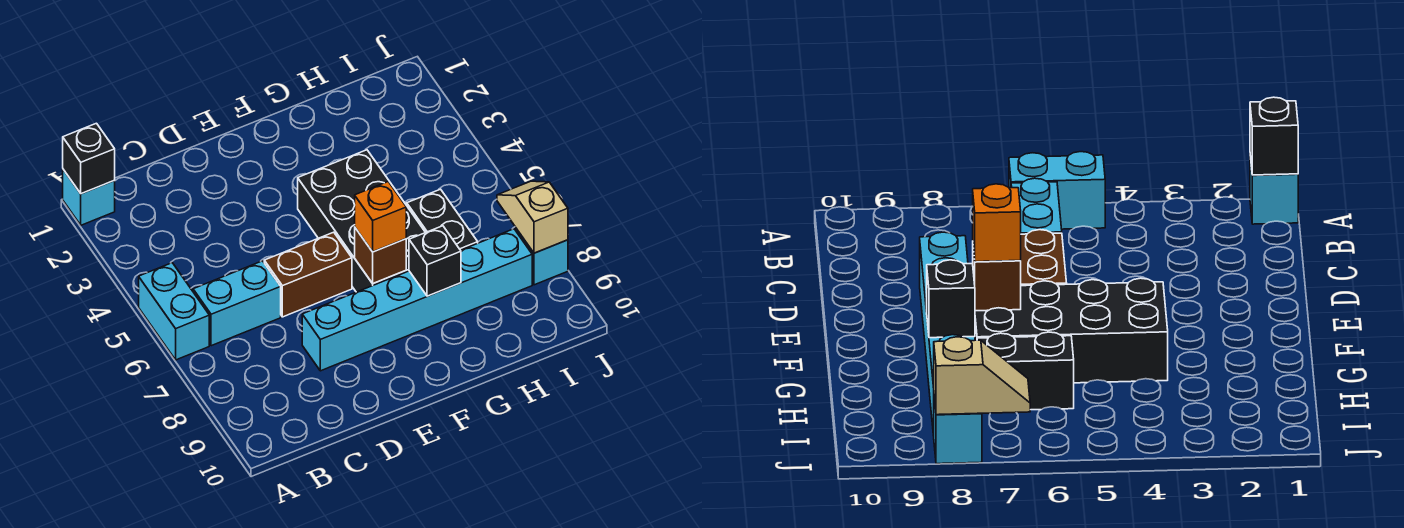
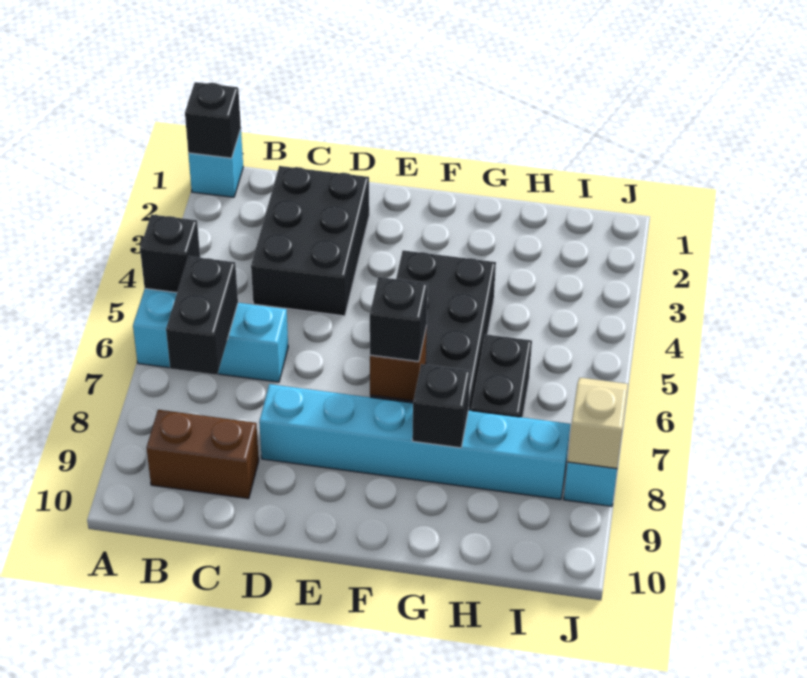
none -> black 1x1 brick [140,215,200,293]
none -> black 1x2 brick [166,256,238,375]
none -> black 2x3 brick [251,166,369,316]
brown 1x2 brick [264,232,352,317] -> brown 1x2 brick moved to [147,410,259,499]
orange 1x1 brick [355,182,406,252] -> black 1x1 brick [370,277,428,361]

